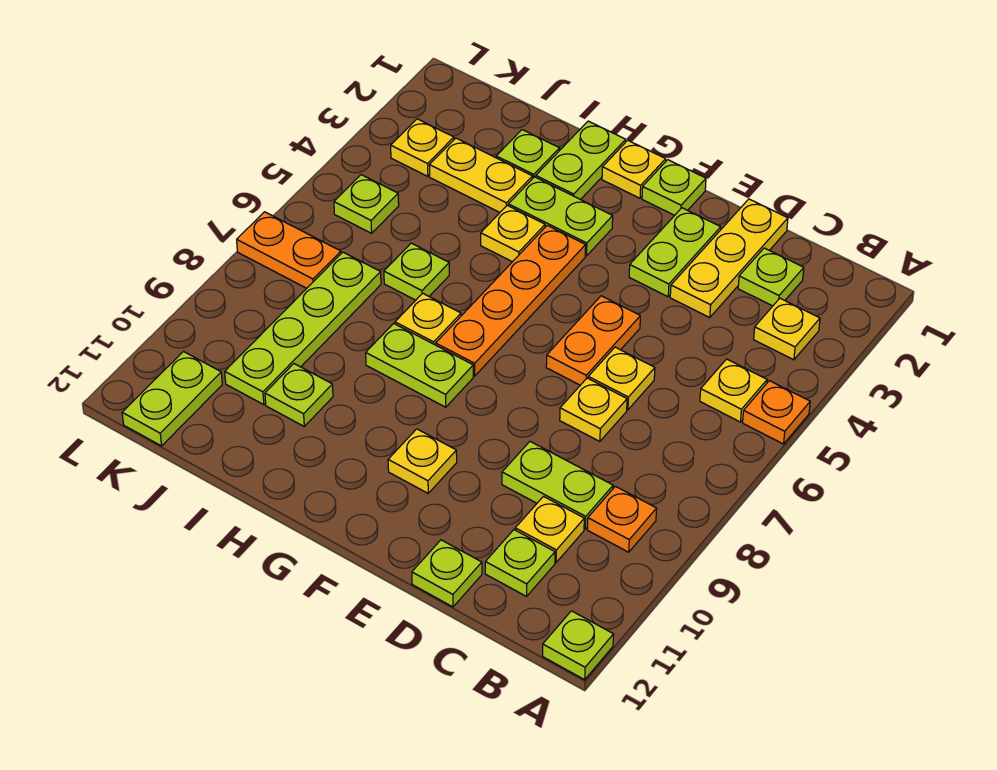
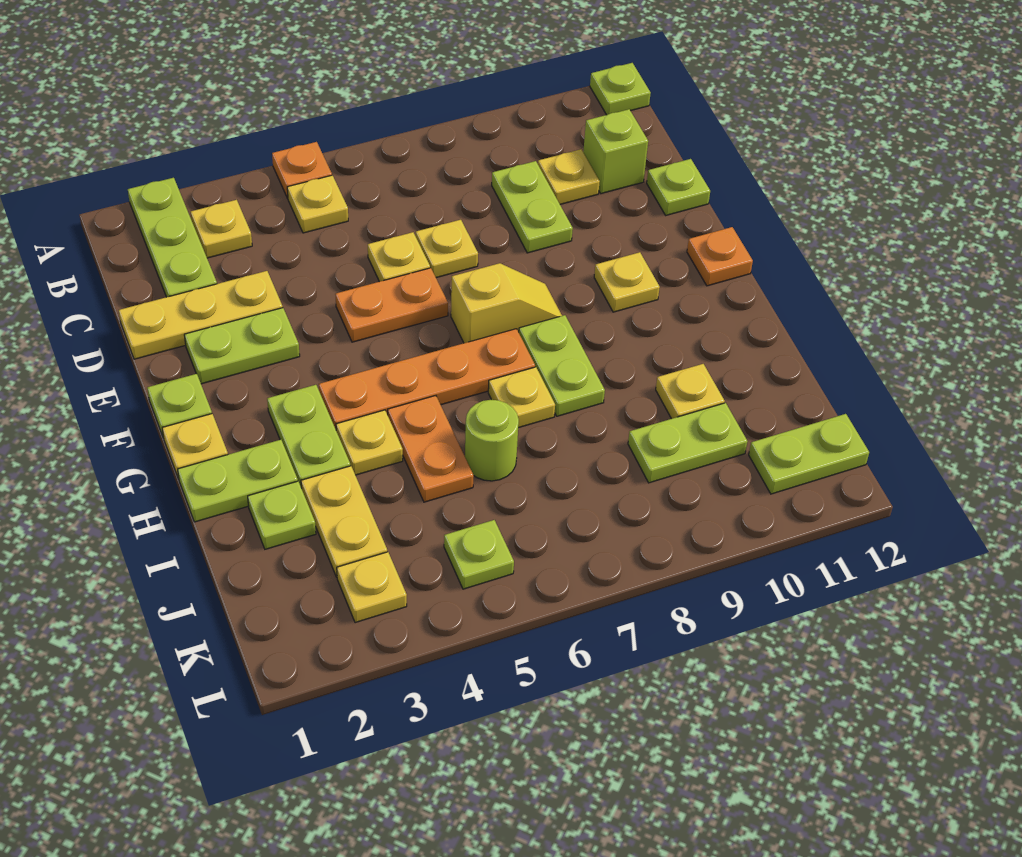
orange 1x1 plate [588,486,657,552] -> orange 1x1 plate moved to [687,227,753,286]
lime 1x1 plate [738,248,804,306] -> lime 1x3 plate [128,178,217,297]
lime 1x1 plate [485,530,555,596] -> lime 1x1 brick [583,109,648,194]
none -> yellow 1x2 slope [451,263,562,343]
lime 1x1 plate [384,243,449,300] -> lime 1x1 round brick [465,400,519,481]
lime 1x1 plate [265,364,333,426] -> yellow 1x1 plate [656,364,725,419]
lime 1x4 plate [225,252,381,405] -> lime 1x2 plate [628,403,748,483]
orange 1x2 plate [237,212,341,288] -> orange 1x2 plate moved to [388,396,474,502]

